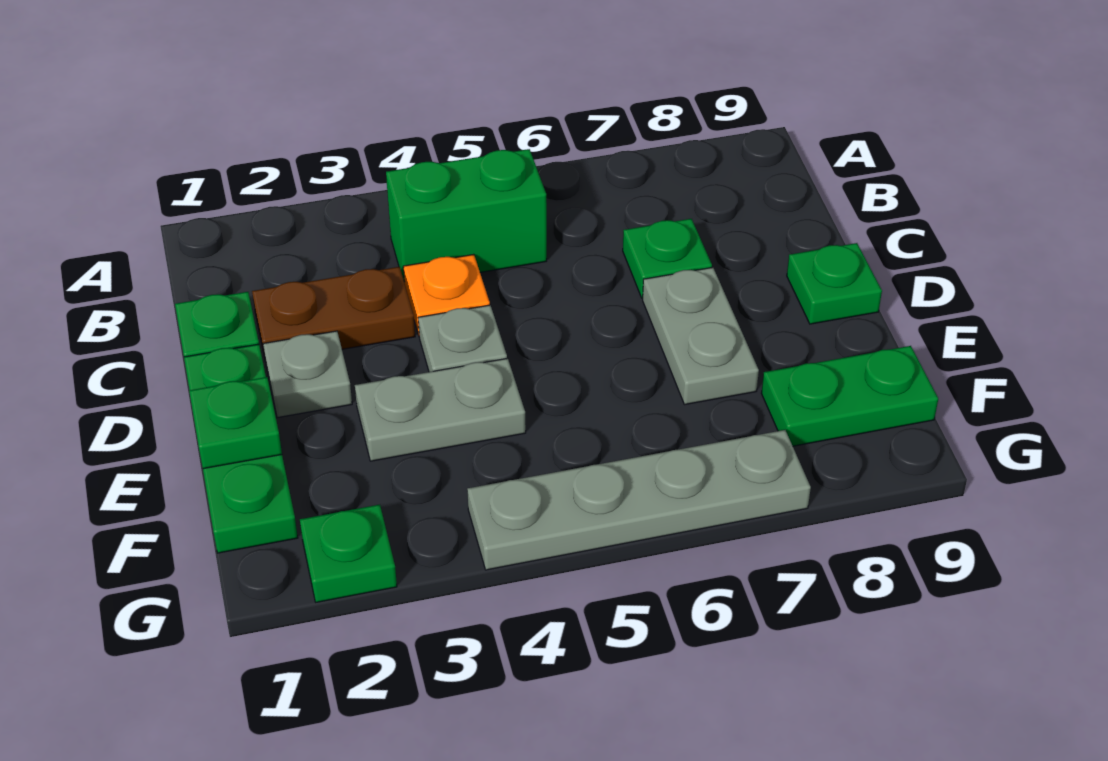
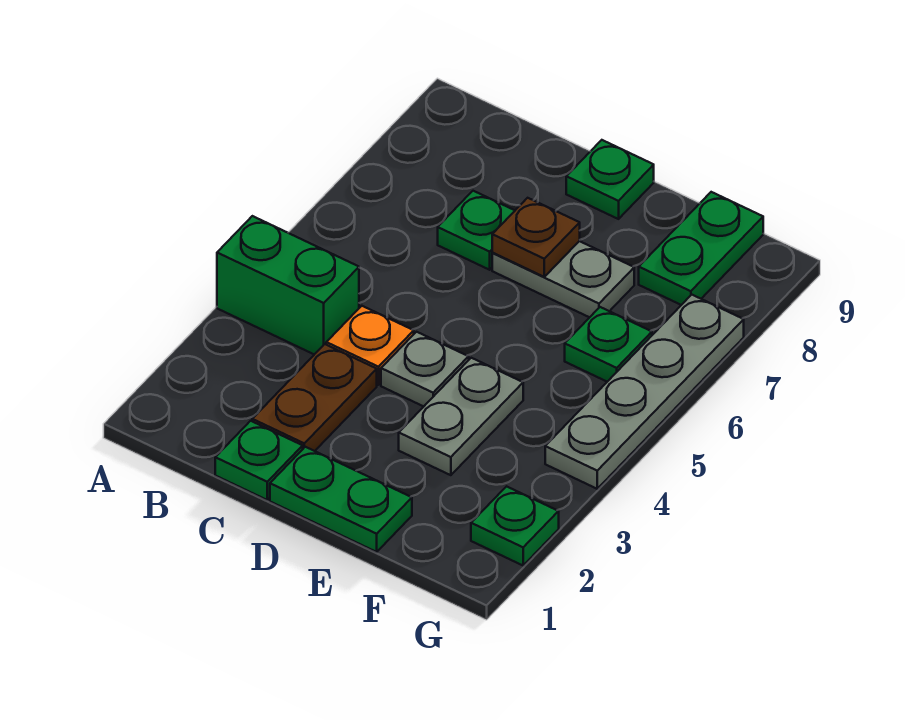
green 1x2 brick [386,149,547,283] -> green 1x2 brick turned to [217,216,359,354]
green 1x3 plate [184,344,298,553] -> green 1x2 plate [270,447,412,552]
grey 1x1 plate [263,331,352,418] -> none
none -> brown 1x1 plate [492,198,580,277]
green 1x1 plate [189,377,282,469] -> green 1x1 plate moved to [565,307,652,382]

